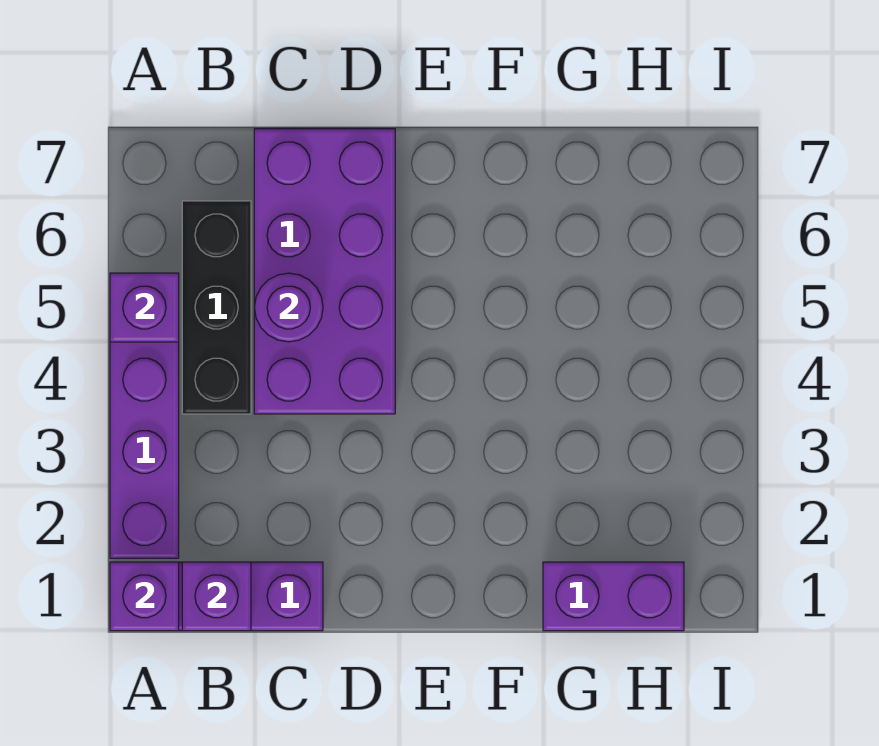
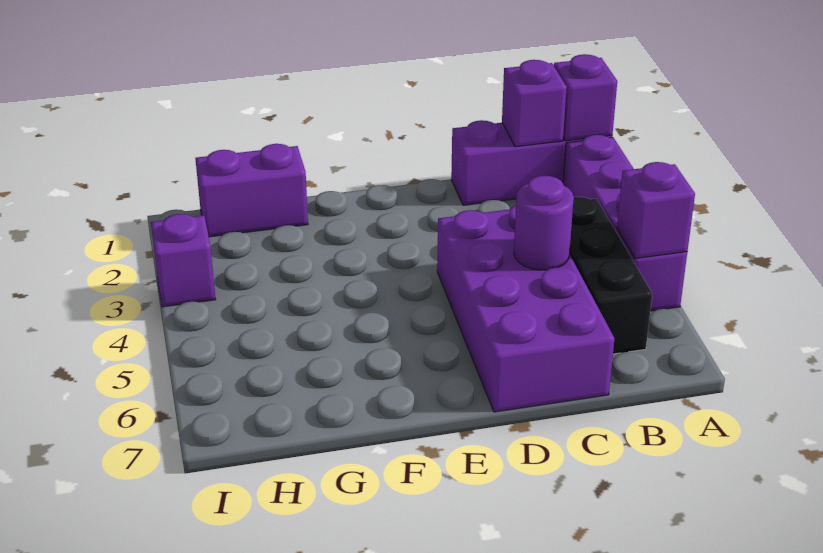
none -> purple 1x1 brick [151,214,216,307]

